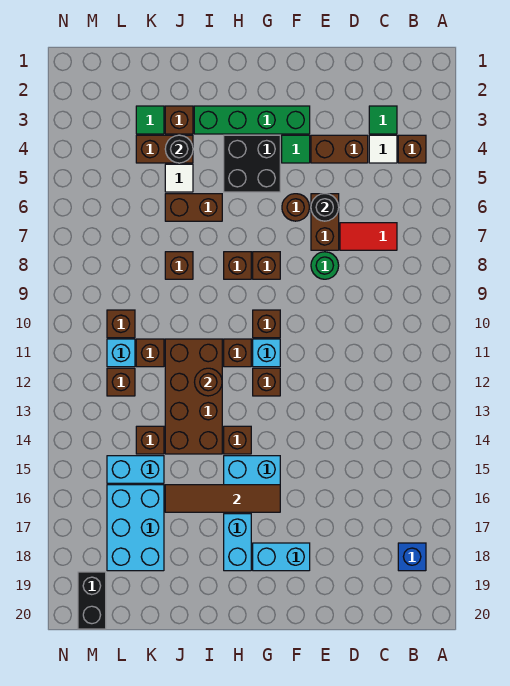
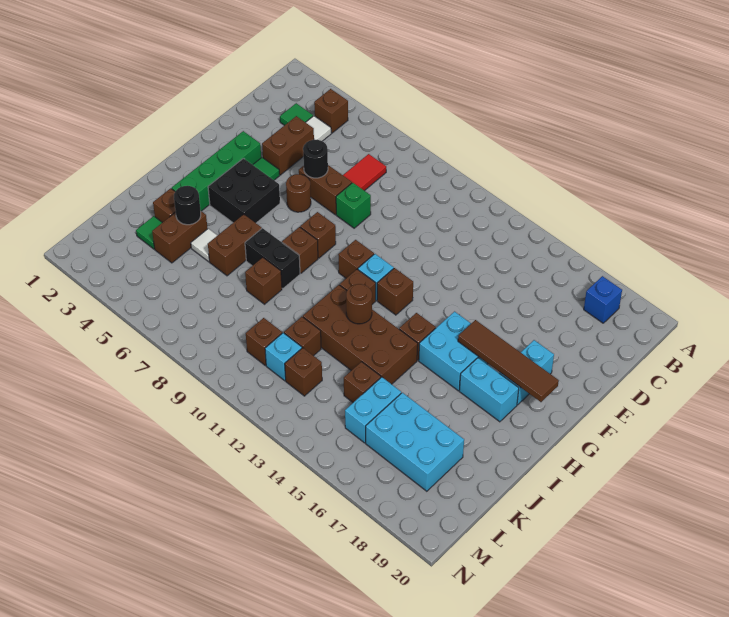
green 1x1 round brick [311,252,339,279] -> green 1x1 brick [336,183,371,228]
brown 1x4 tile [165,485,280,512] -> brown 1x4 tile turned to [458,320,559,402]
black 1x2 brick [78,572,106,629] -> black 1x2 brick moved to [245,228,300,289]

